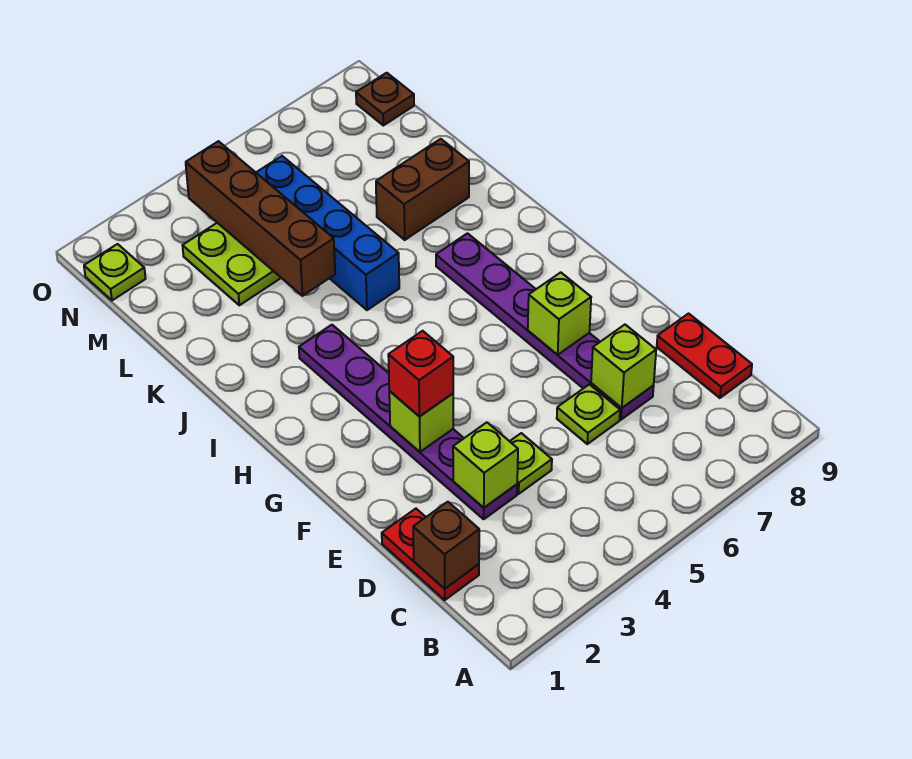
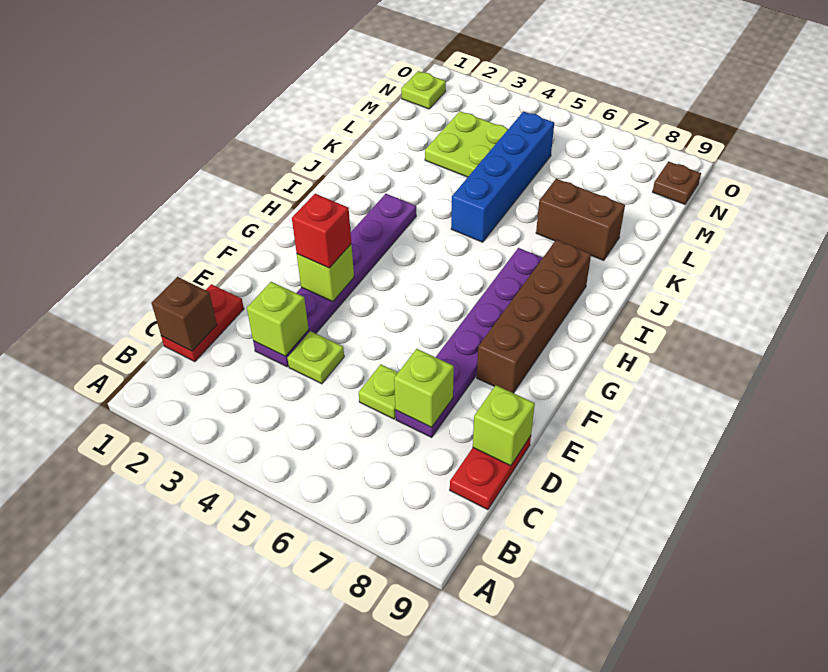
lime 1x1 brick [528,272,591,355] -> lime 1x1 brick moved to [473,385,535,466]
brown 1x4 brick [186,141,335,296] -> brown 1x4 brick moved to [477,240,591,393]

